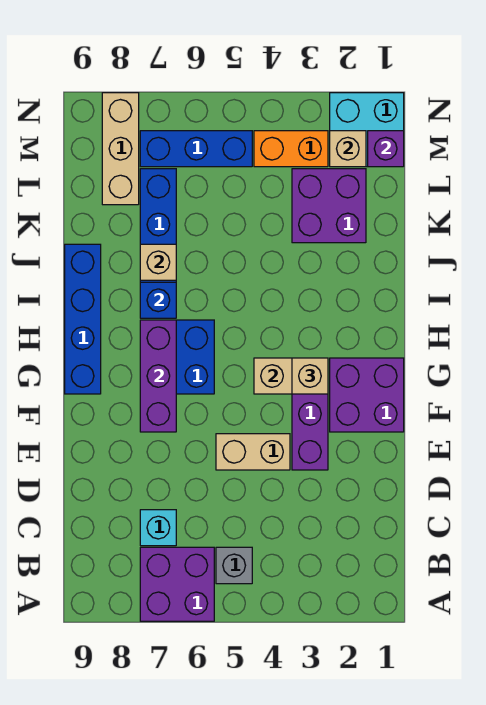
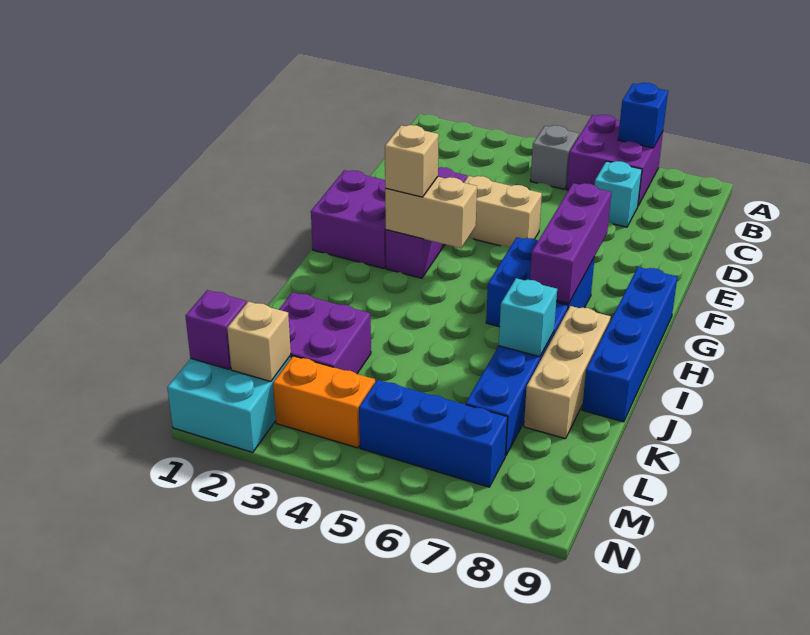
blue 1x1 brick [140,282,176,318] -> blue 1x1 brick moved to [618,83,668,148]
tan 1x1 brick [140,244,176,280] -> cyan 1x1 brick [499,278,557,357]
tan 1x3 brick [102,93,139,205] -> tan 1x3 brick moved to [524,306,611,439]

